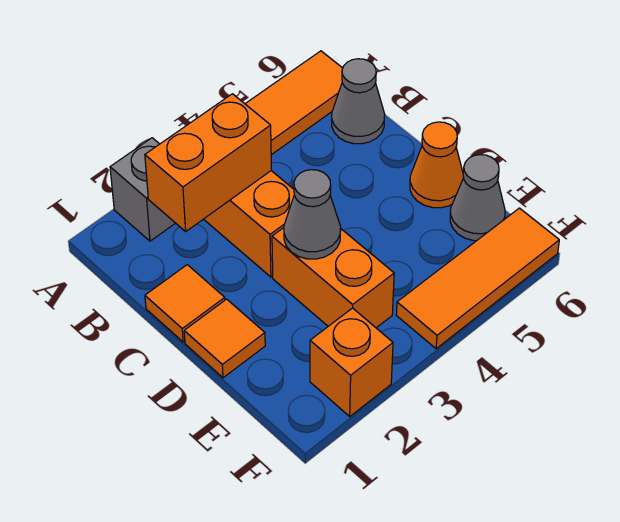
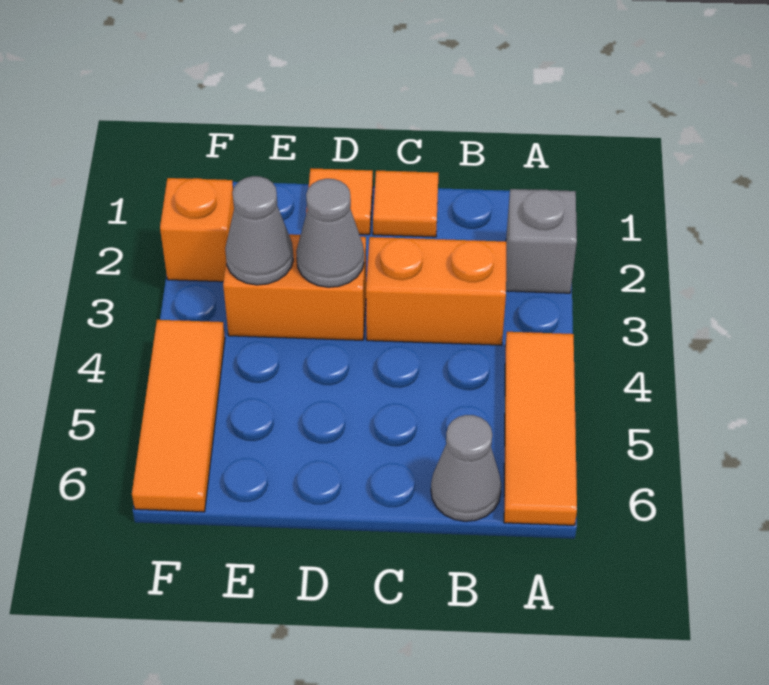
orange 1x2 brick [145,94,271,231] -> none
orange 1x1 cone [410,122,464,208] -> none
grey 1x1 cone [450,155,505,241] -> grey 1x1 cone moved to [225,176,293,285]

